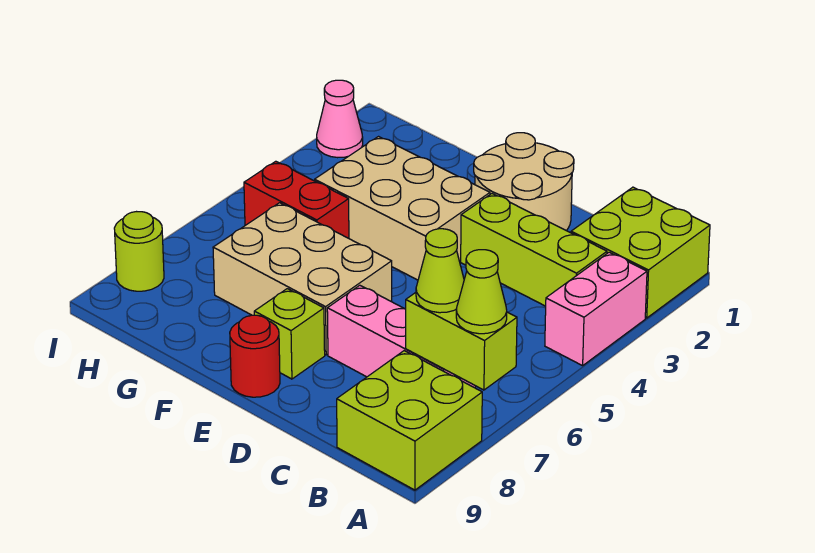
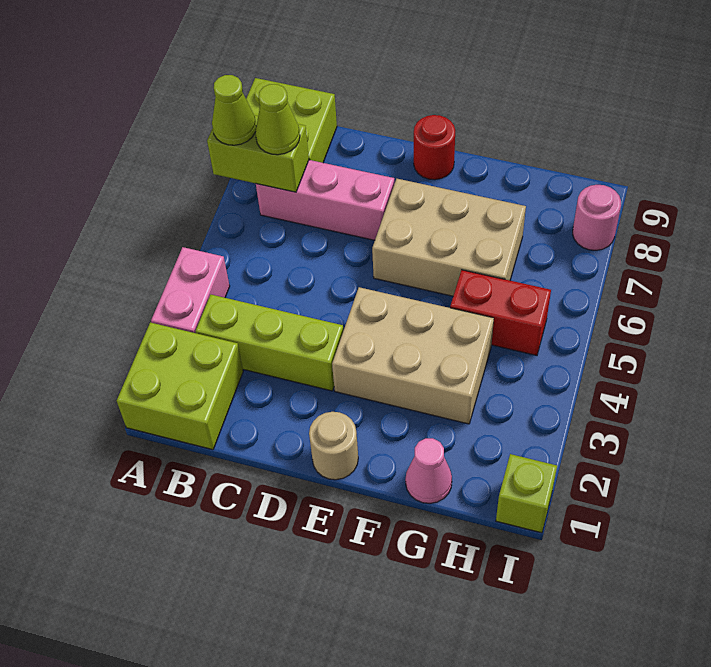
tan 2x2 round brick [474,133,574,230] -> tan 1x1 round brick [309,412,358,480]
lime 1x1 brick [254,289,325,379] -> lime 1x1 brick moved to [496,454,557,533]
pink 1x1 cone [317,80,363,158] -> pink 1x1 cone moved to [405,438,452,503]
lime 1x1 round brick [114,212,164,291] -> pink 1x1 round brick [573,185,621,250]

